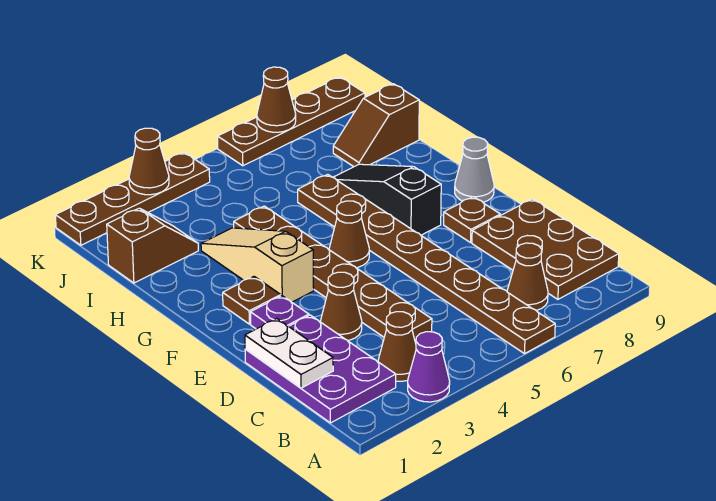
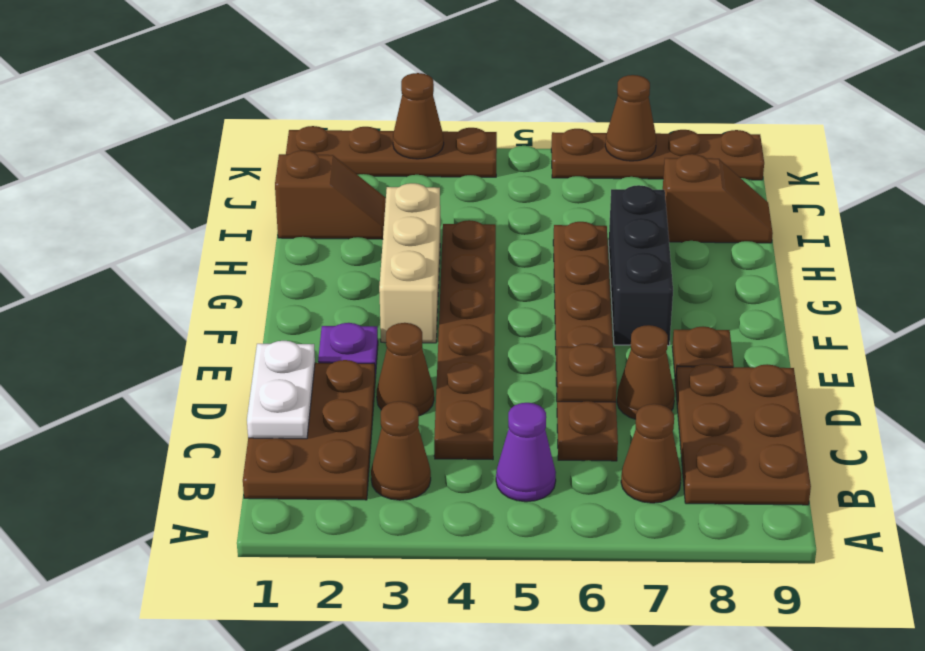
purple 1x1 cone [408,332,450,402] -> purple 1x1 cone moved to [496,403,556,502]
brown 1x8 plate [298,174,555,354] -> brown 1x6 plate [553,222,618,461]
purple 2x3 plate [245,315,396,423] -> brown 2x3 plate [243,360,375,500]
brown 1x1 plate [223,277,281,324] -> brown 1x1 plate moved to [557,344,617,402]
tan 1x3 slope [201,228,314,302] -> tan 1x3 brick [379,183,440,343]
brown 1x1 cone [329,201,369,268] -> brown 1x1 cone moved to [617,325,675,419]
black 1x3 slope [333,164,441,235] -> black 1x3 brick [609,185,673,346]
grey 1x1 cone [455,137,494,202] -> none
brown 1x2 slope [333,84,419,167] -> brown 1x2 slope turned to [663,154,773,243]

